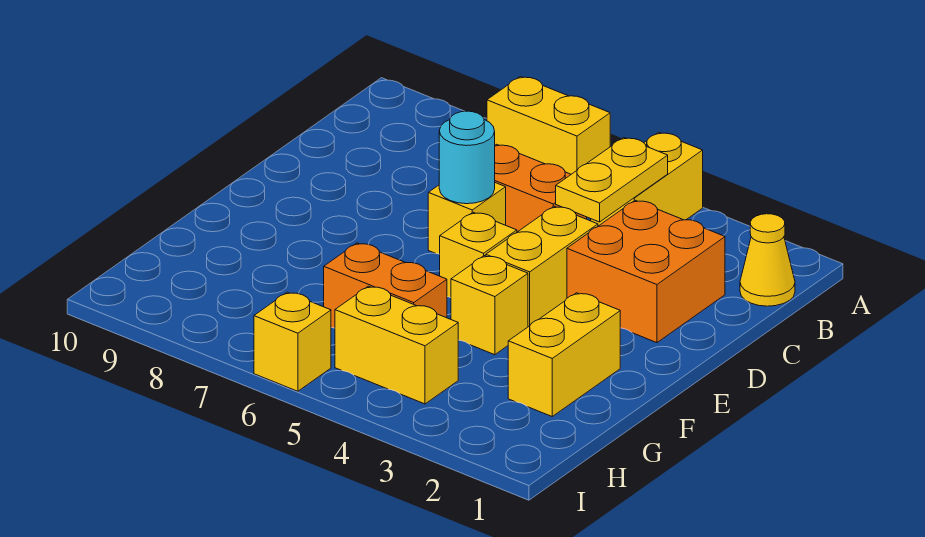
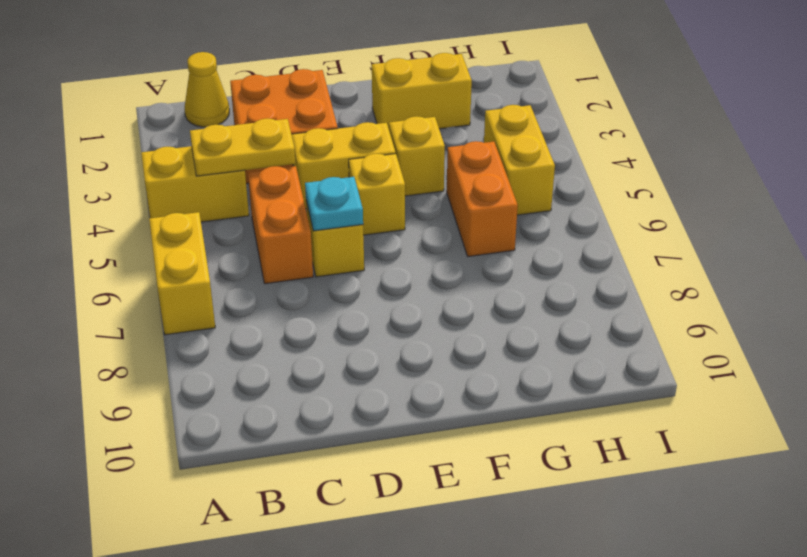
cyan 1x1 round brick [439,111,495,204] -> cyan 1x1 plate [305,177,363,231]
yellow 1x1 brick [254,292,331,391] -> none

